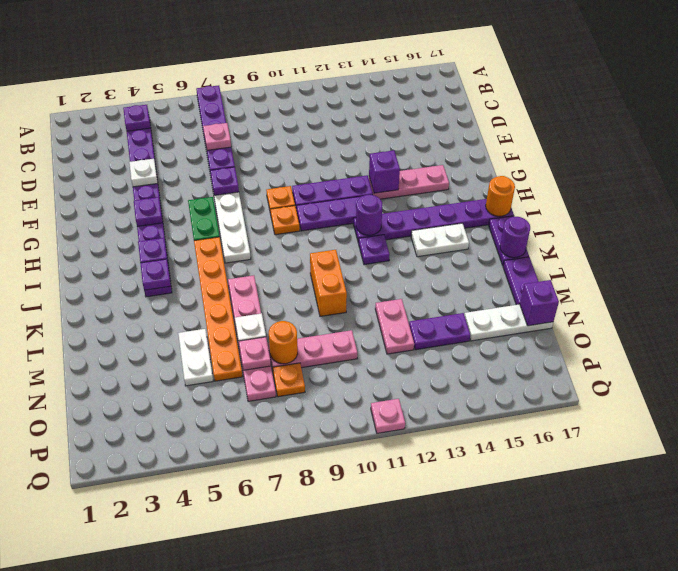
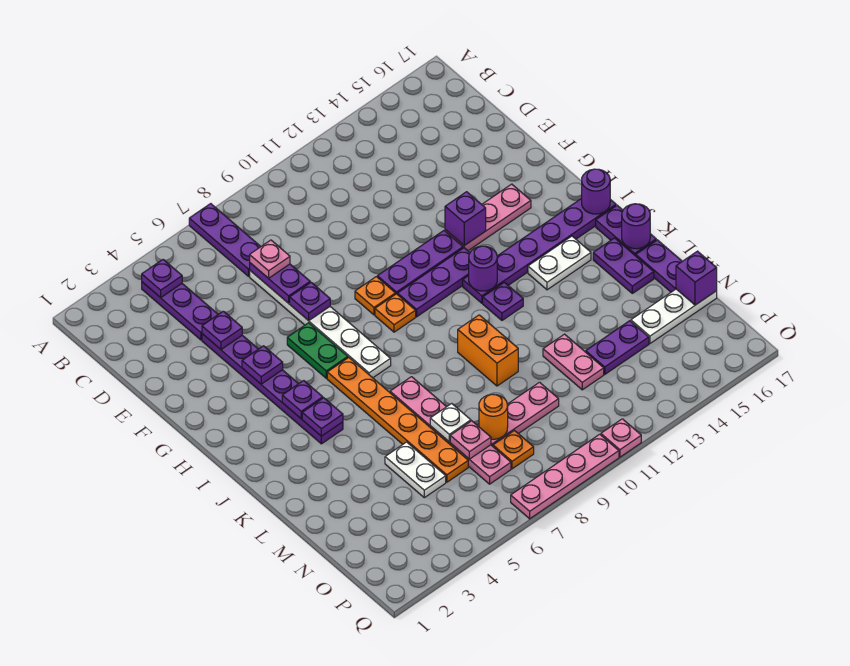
white 1x1 plate [129,159,158,187] -> purple 1x1 plate [202,311,242,349]
orange 1x1 round brick [486,176,515,216] -> purple 1x1 round brick [582,169,610,214]
none -> purple 1x2 plate [593,238,654,293]
none -> pink 1x4 plate [511,434,619,519]

